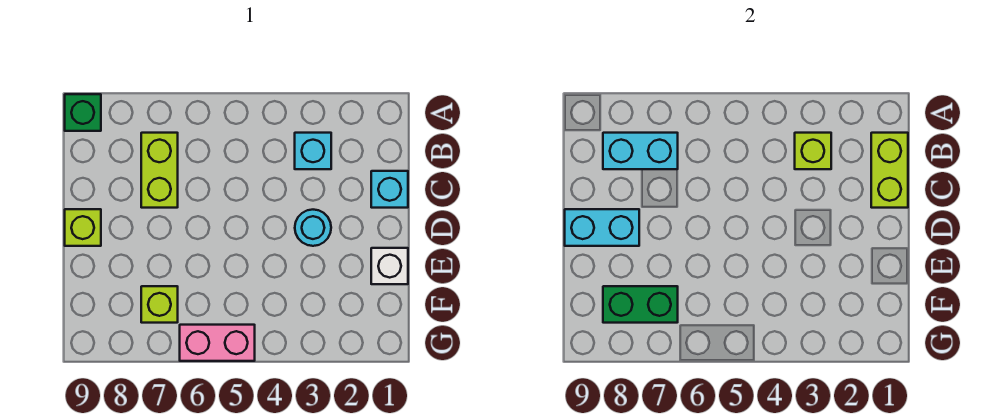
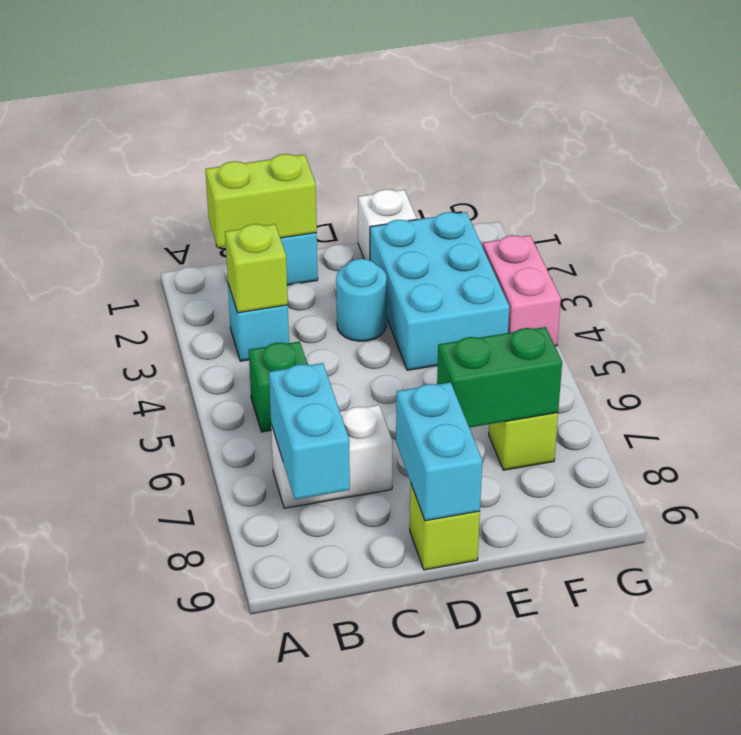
green 1x1 brick [65,94,101,131] -> green 1x1 brick moved to [249,341,308,432]
lime 1x2 brick [141,133,178,208] -> white 1x2 brick [271,405,393,508]
none -> cyan 2x3 brick [370,212,509,370]
green 1x2 brick [603,286,678,323] -> green 1x2 brick turned to [437,327,562,428]
pink 1x2 brick [180,325,255,361] -> pink 1x2 brick moved to [483,235,561,346]

